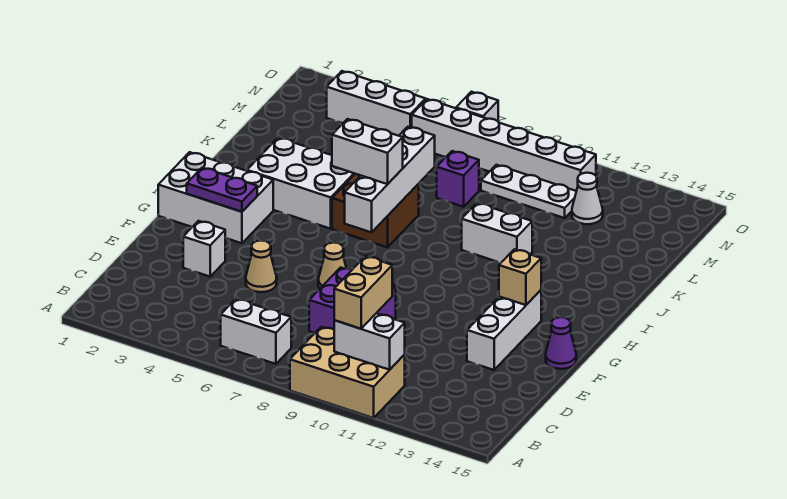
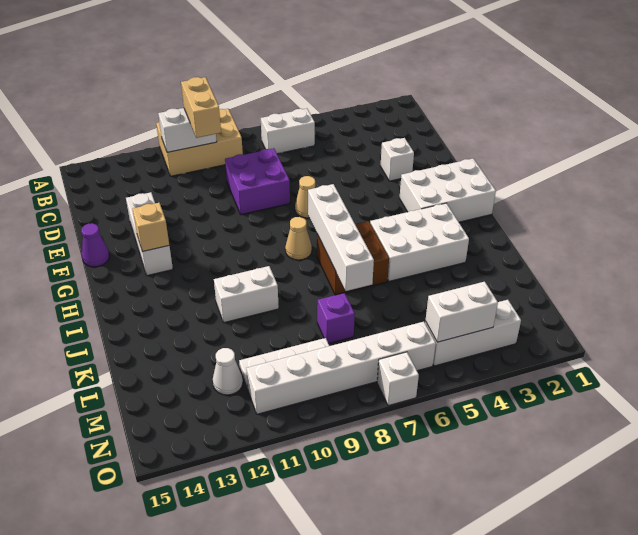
tan 1x1 cone [246,240,277,292] -> tan 1x1 cone moved to [285,217,312,260]
purple 1x2 plate [187,168,257,212] -> none
white 1x2 brick [332,119,403,184] -> white 1x2 brick moved to [425,282,498,342]

